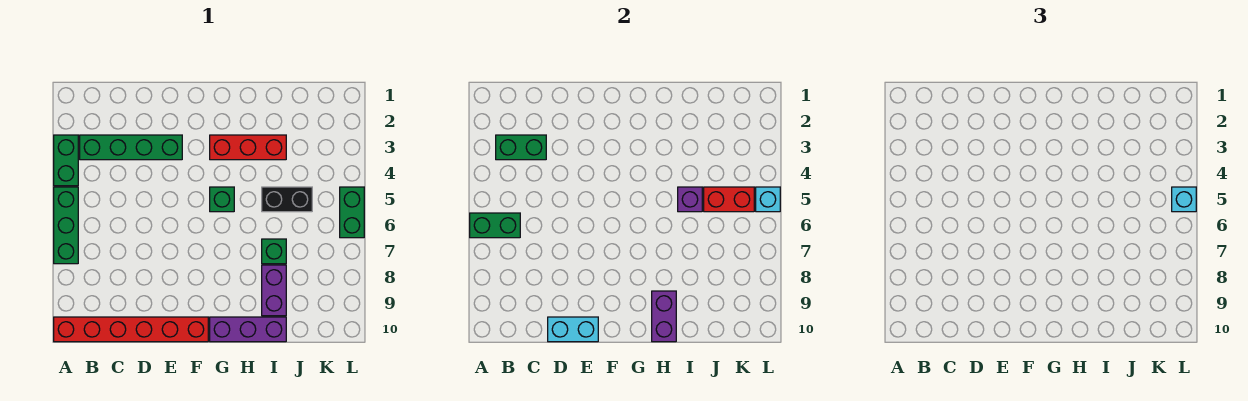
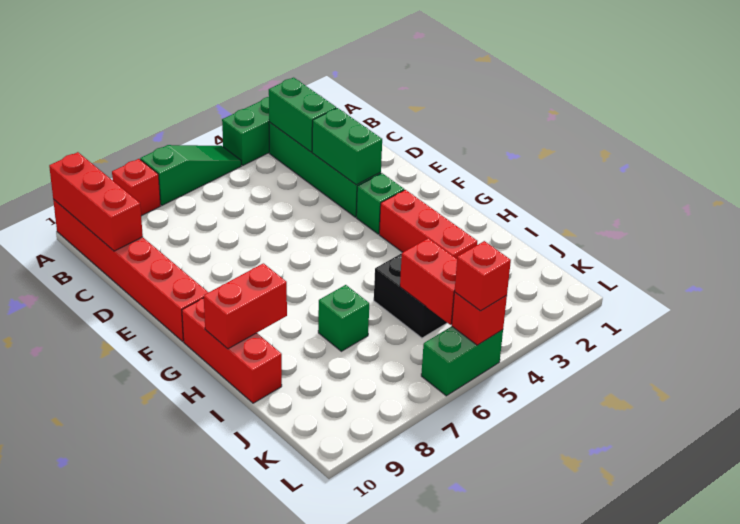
green 1x3 brick [54,187,78,264] -> green 1x3 slope [140,145,241,205]
green 1x2 brick [470,213,520,238] -> green 1x2 brick moved to [312,108,382,185]
none -> red 1x1 brick [112,159,161,216]
none -> red 1x3 brick [49,152,143,251]
cyan 1x2 brick [548,317,598,342] -> none
green 1x1 brick [210,187,234,212] -> green 1x1 brick moved to [356,173,404,234]
purple 1x3 brick [210,317,286,342] -> red 1x3 brick [182,298,282,403]
purple 1x2 brick [652,291,676,342] -> red 1x2 brick [204,263,287,349]
purple 1x1 brick [678,187,702,212] -> none
purple 1x2 brick [262,265,286,316] -> none
cyan 1x1 brick [756,187,780,212] -> red 1x1 brick [452,292,507,345]
cyan 1x1 brick [1172,187,1196,212] -> red 1x1 brick [455,241,511,311]

